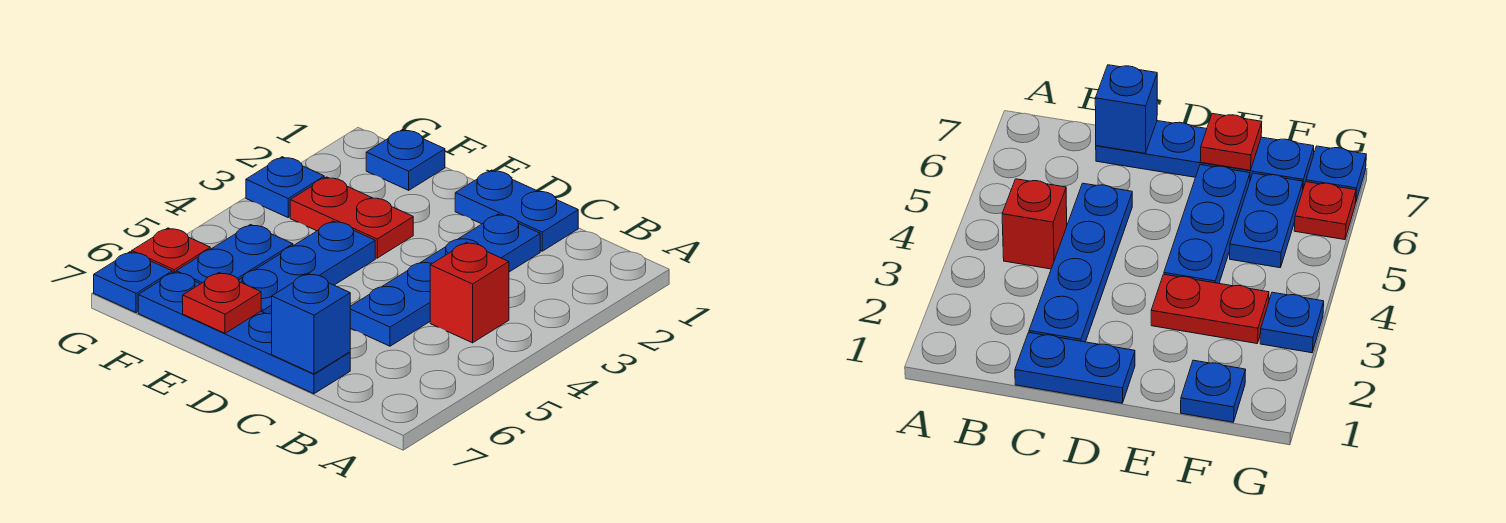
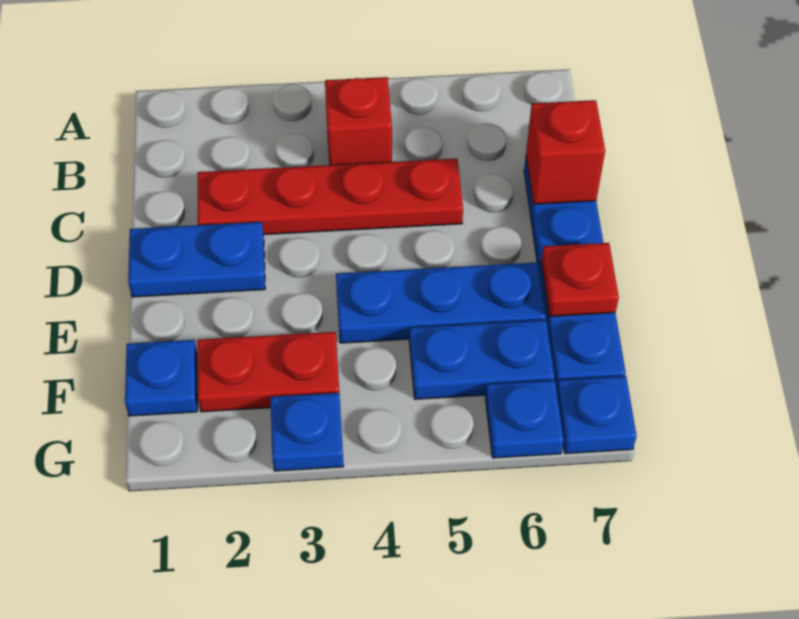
blue 1x2 plate [455,170,578,251] -> blue 1x2 plate turned to [128,222,265,297]
blue 1x4 plate [350,214,540,346] -> red 1x4 plate [198,159,463,235]
blue 1x1 brick [272,274,350,374] -> red 1x1 brick [526,100,605,204]
red 1x2 plate [290,177,413,258] -> red 1x2 plate turned to [198,332,339,412]
red 1x1 plate [132,228,210,273] -> blue 1x1 plate [485,380,564,458]

